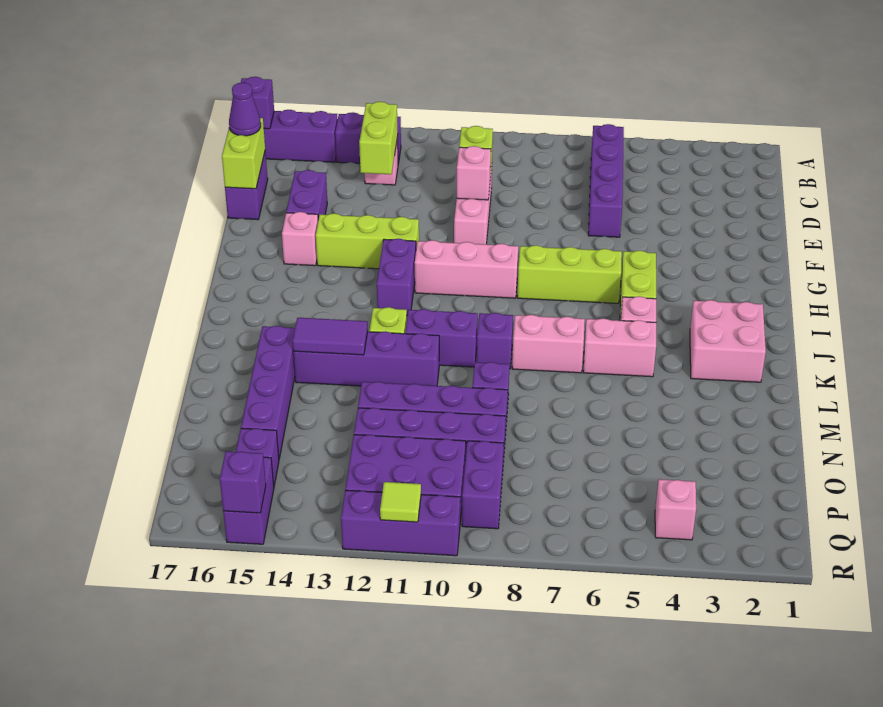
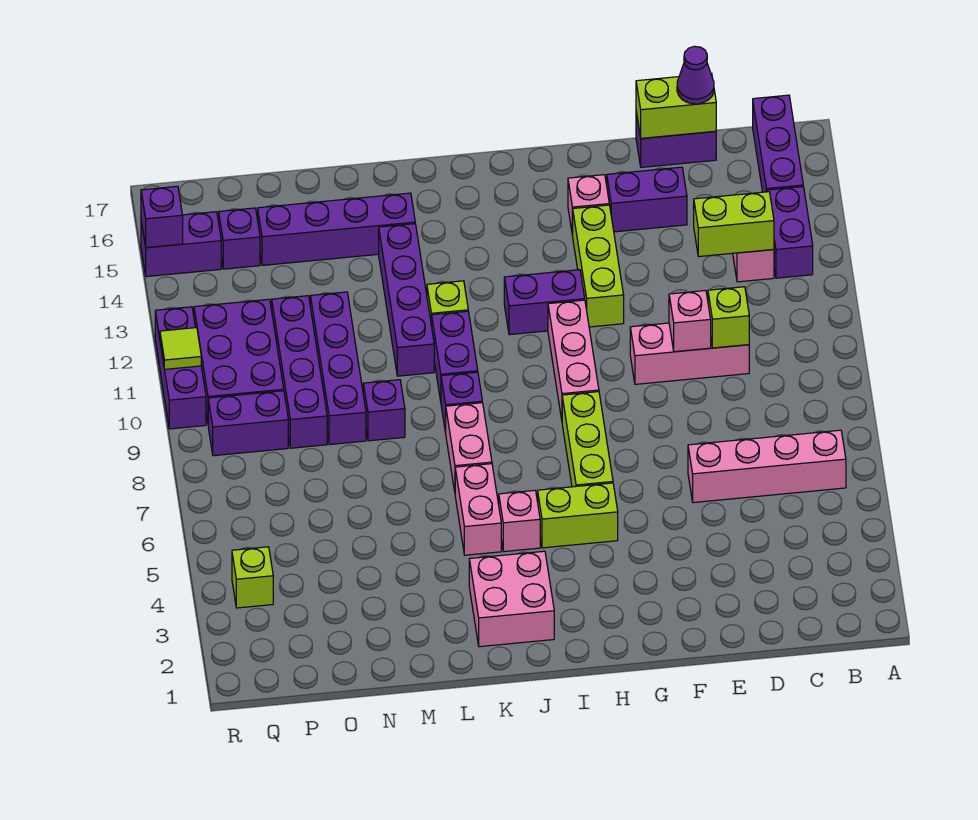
purple 1x4 brick [588,124,624,237] -> pink 1x4 brick [688,430,846,503]
purple 1x1 brick [241,77,274,129] -> none
purple 1x2 tile [293,318,368,355] -> none
pink 1x1 brick [655,479,696,540] -> lime 1x1 brick [232,547,273,608]

